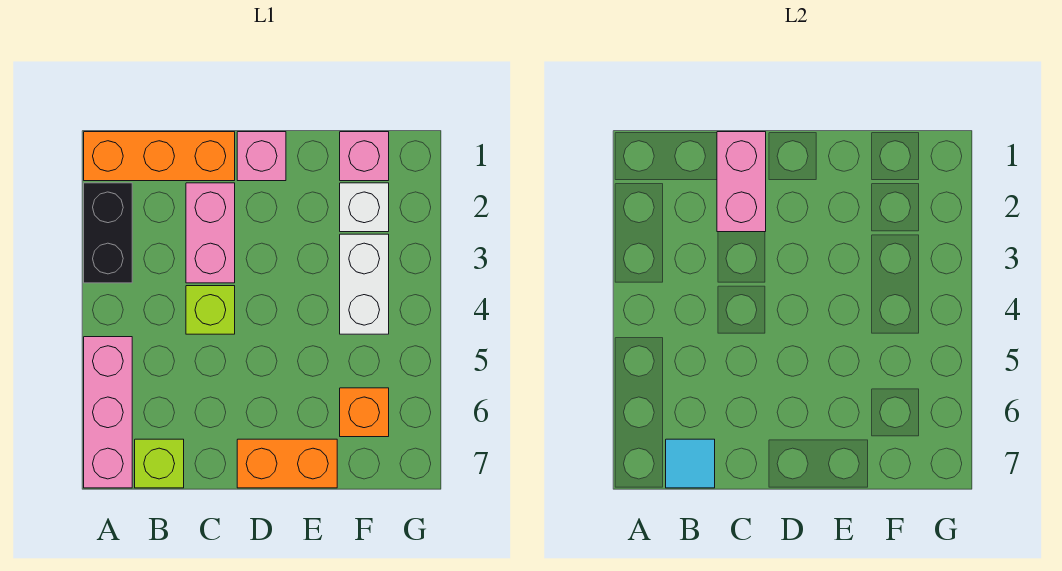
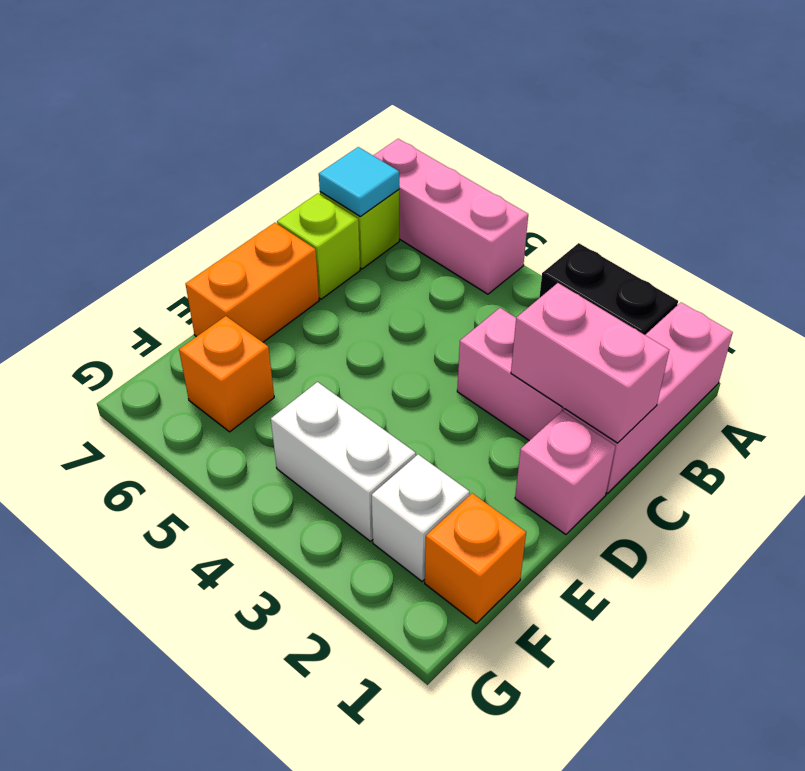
orange 1x3 brick [84,132,235,181] -> pink 1x3 brick [564,302,733,493]
lime 1x1 brick [186,286,235,334] -> lime 1x1 brick moved to [277,193,360,299]
pink 1x1 brick [340,132,389,181] -> orange 1x1 brick [425,493,526,623]

